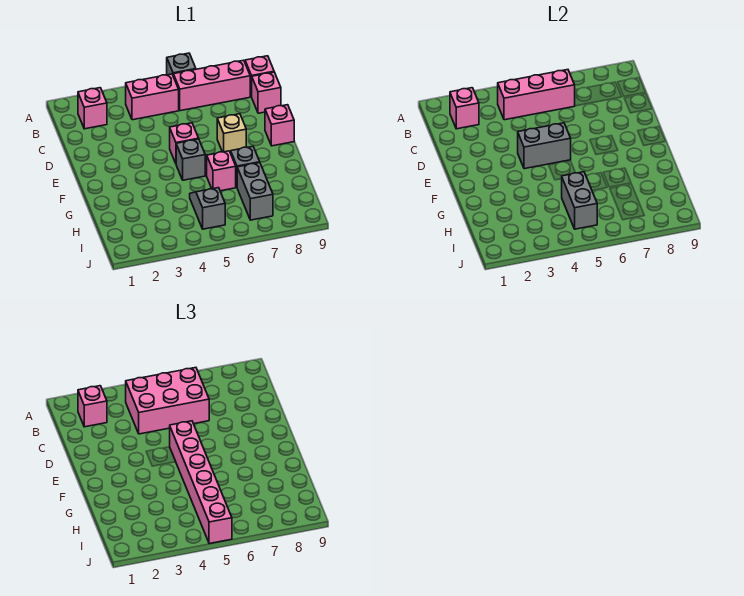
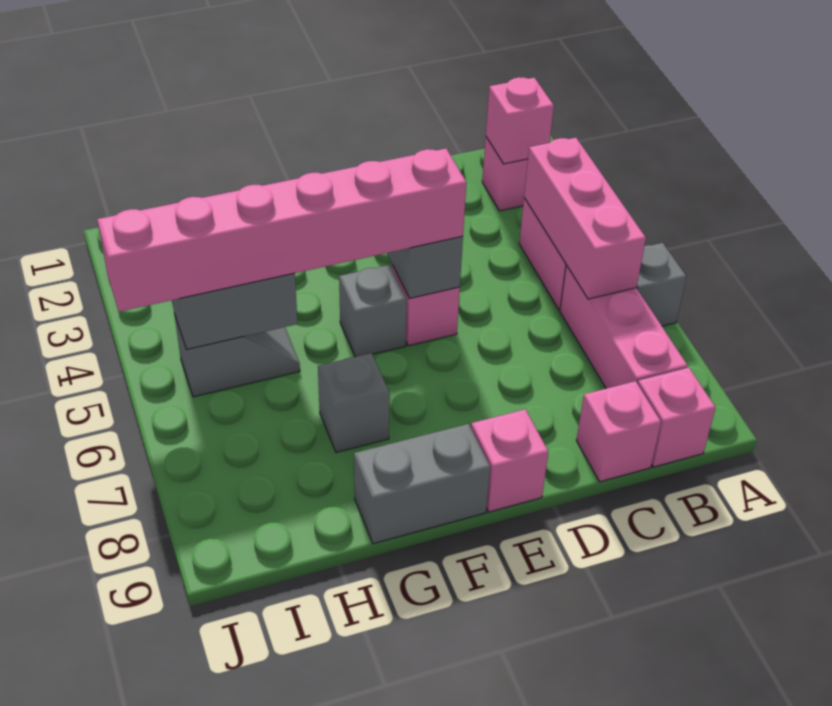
pink 1x1 brick [78,386,107,427] -> none
pink 2x3 brick [126,368,209,434] -> none
tan 1x1 brick [217,114,246,153] -> none
pink 1x1 brick [207,151,236,191] -> none
grey 1x2 brick [237,163,273,220] -> grey 1x2 brick moved to [354,424,490,544]

